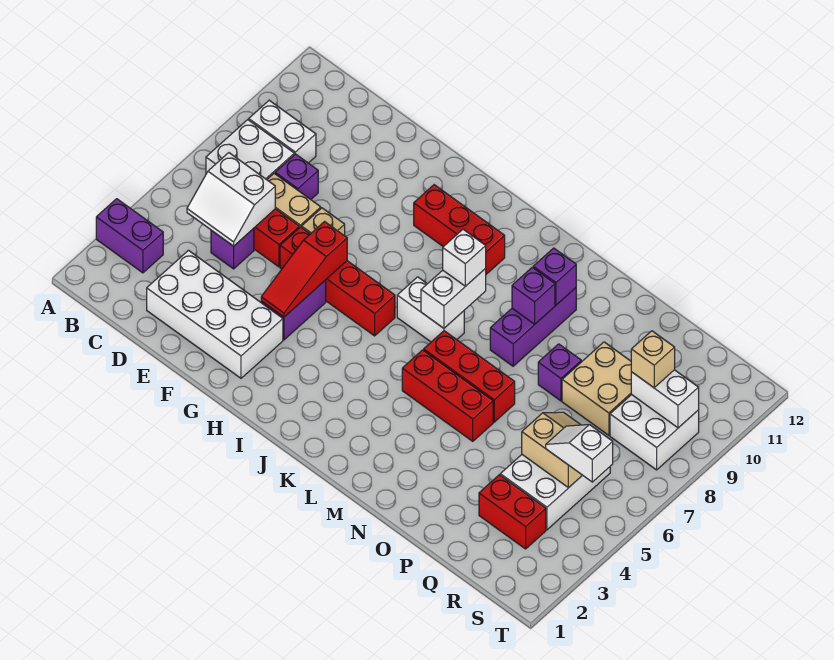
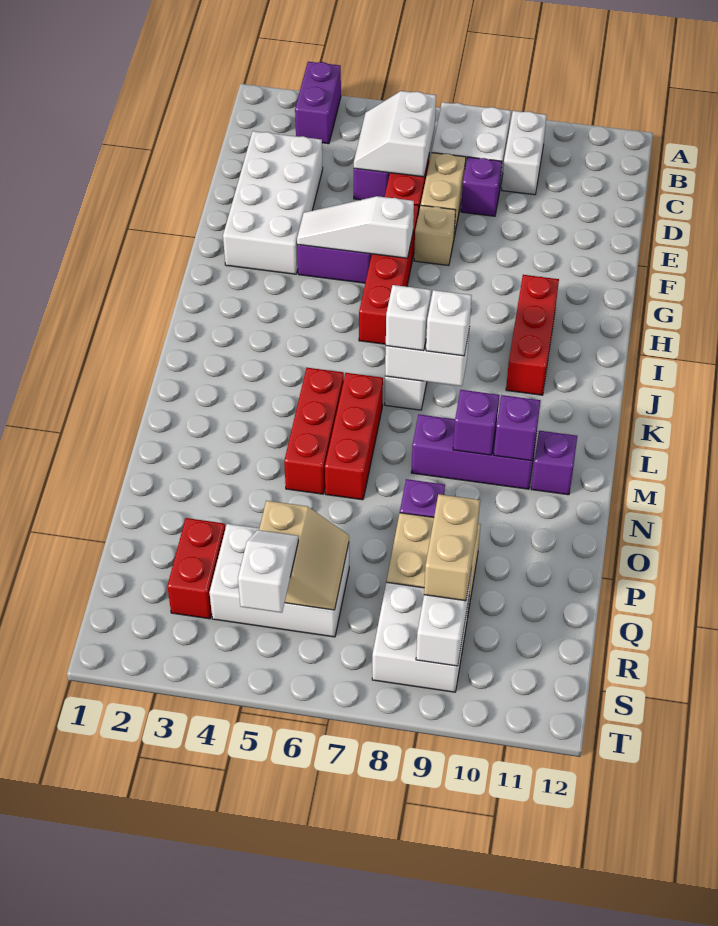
red 1x3 slope [261,222,347,317] -> white 1x3 slope [297,196,414,258]
none -> white 1x1 brick [386,285,431,351]
none -> purple 1x1 brick [531,431,577,495]
tan 1x1 brick [631,331,675,388] -> tan 1x2 brick [424,494,480,601]

